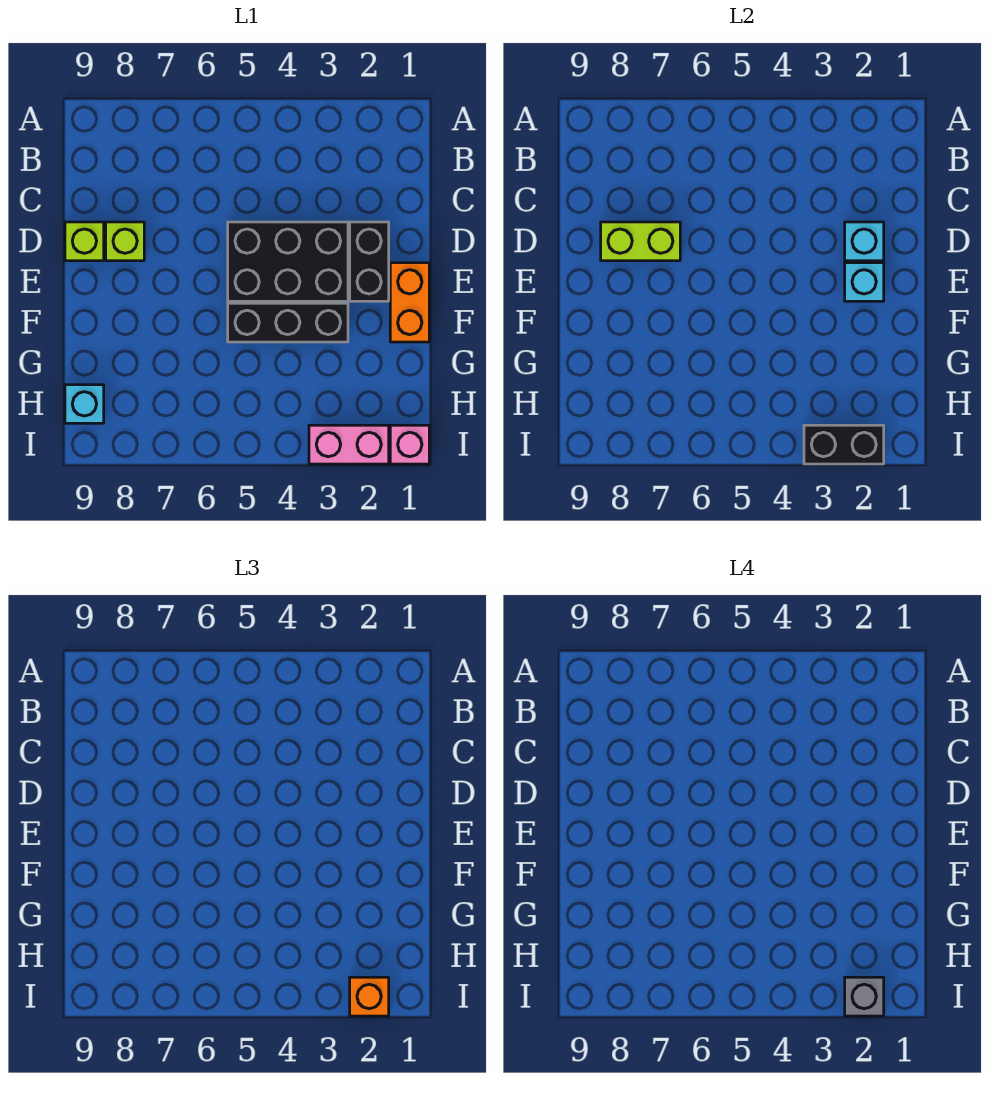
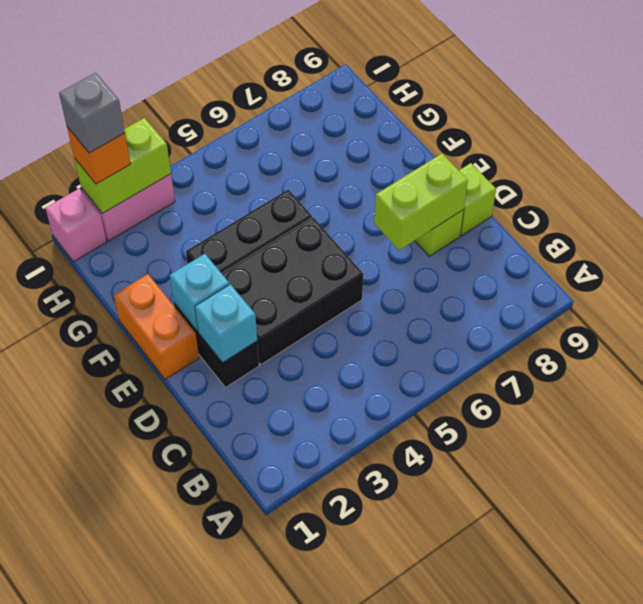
cyan 1x1 brick [65,385,104,423] -> none
black 1x2 brick [804,425,884,464] -> lime 1x2 brick [74,118,171,213]

